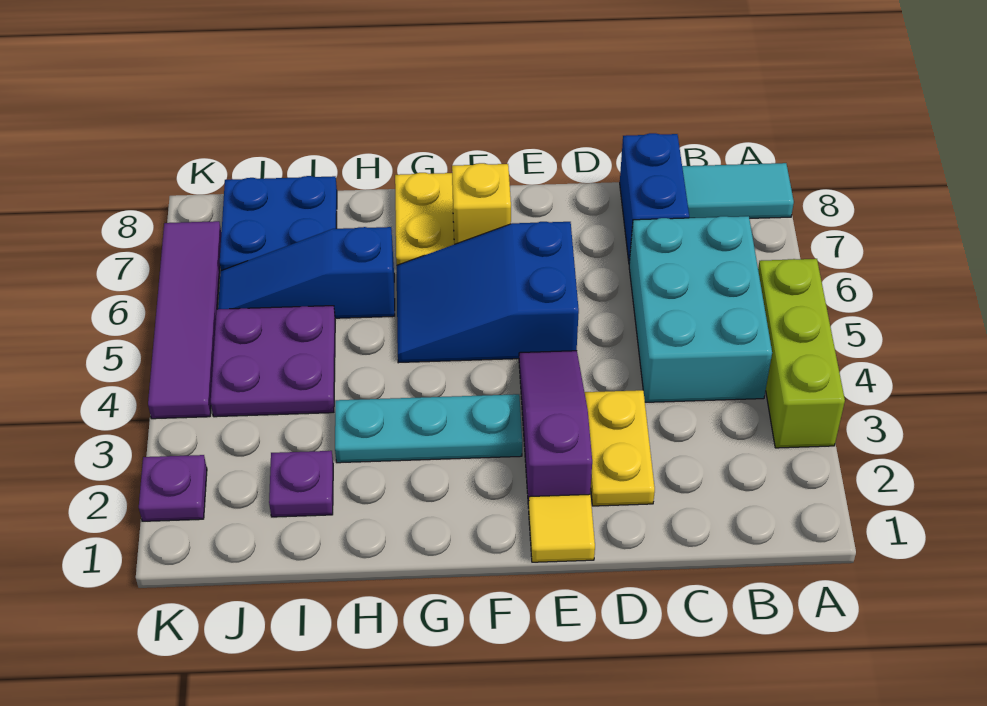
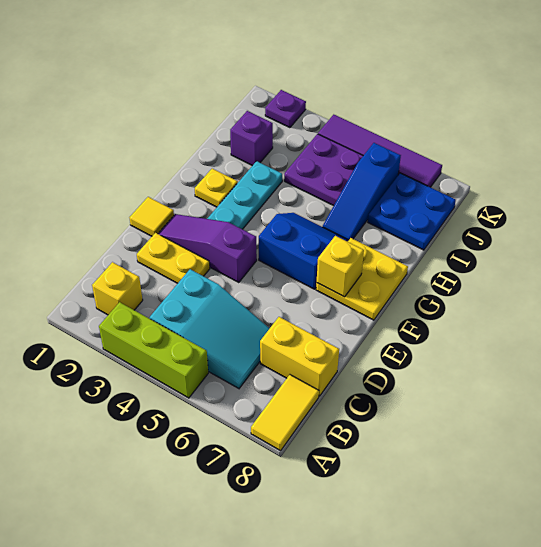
cyan 1x2 tile [682,163,794,218] -> yellow 1x2 tile [251,375,319,451]
none -> yellow 1x1 brick [92,262,143,315]
cyan 2x3 brick [629,216,772,402] -> cyan 2x3 slope [150,269,270,388]
blue 1x2 brick [620,133,689,263] -> yellow 1x2 brick [260,317,339,396]
purple 1x3 slope [519,351,592,508] -> purple 1x3 slope turned to [158,214,257,283]
blue 2x3 slope [397,222,579,363] -> blue 2x2 slope [259,213,348,289]
none -> yellow 1x1 plate [195,169,238,207]
blue 1x3 slope [218,227,395,318] -> blue 1x3 slope turned to [323,143,401,240]
purple 1x1 plate [269,451,333,517] -> purple 1x1 brick [230,111,273,166]

